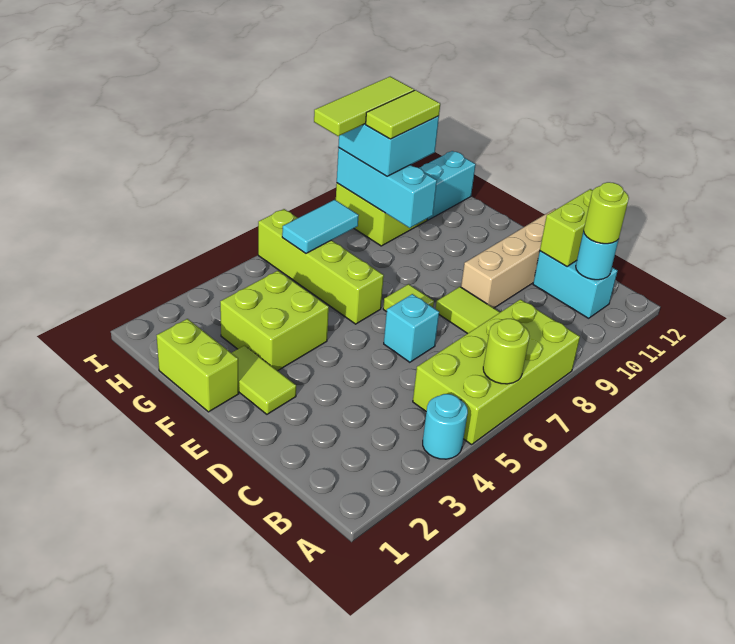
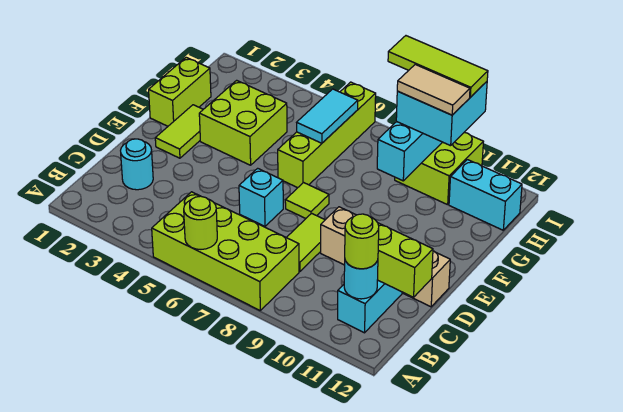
cyan 1x1 round brick [423,394,468,459] -> cyan 1x1 round brick moved to [121,139,153,190]
cyan 1x2 tile [282,200,359,253] -> cyan 1x2 tile turned to [297,89,358,143]
lime 1x2 tile [366,90,440,139] -> tan 1x2 tile [397,65,470,115]

